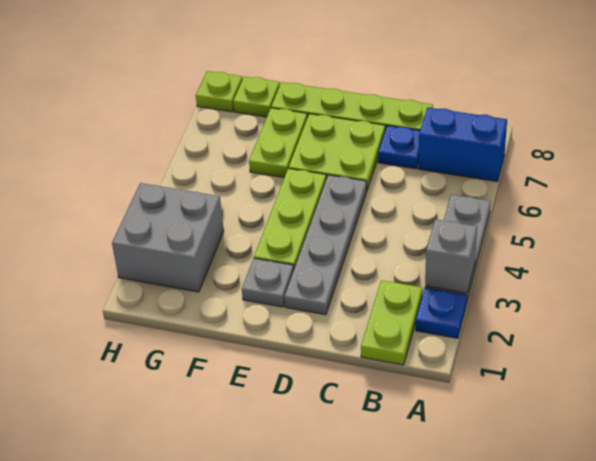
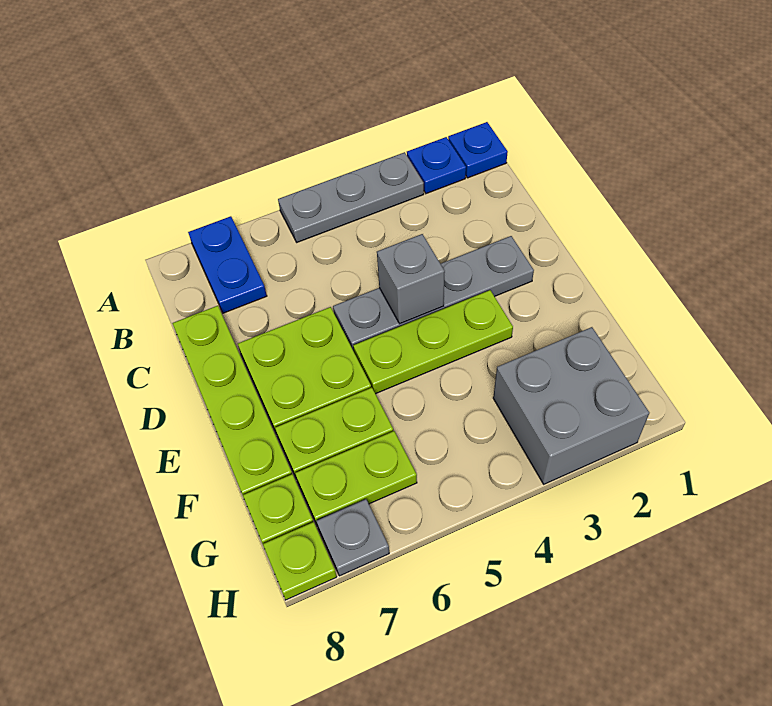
grey 1x1 brick [425,219,477,293] -> grey 1x1 brick moved to [377,234,445,324]
blue 1x2 brick [418,108,507,182] -> blue 1x2 plate [188,216,267,313]
lime 1x2 plate [361,280,423,365] -> lime 1x2 plate moved to [295,431,417,524]
blue 1x1 plate [378,126,420,169] -> blue 1x1 plate moved to [448,122,508,178]
grey 1x1 plate [242,258,294,307] -> grey 1x1 plate moved to [316,499,389,576]

